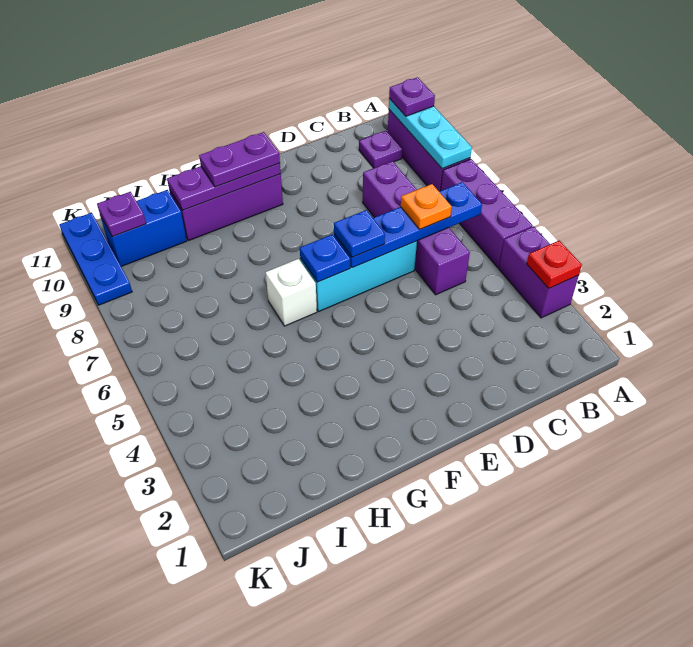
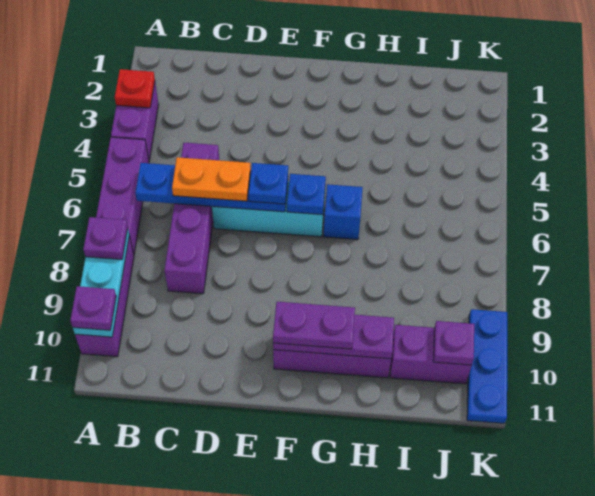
purple 1x1 plate [359,131,403,168] -> purple 1x1 plate moved to [83,217,128,260]
orange 1x1 plate [401,184,452,229] -> orange 1x2 plate [172,157,251,201]
white 1x1 brick [266,259,317,326] -> blue 1x1 brick [323,184,363,240]
blue 1x2 brick [101,190,187,266] -> purple 1x2 brick [390,325,472,384]

